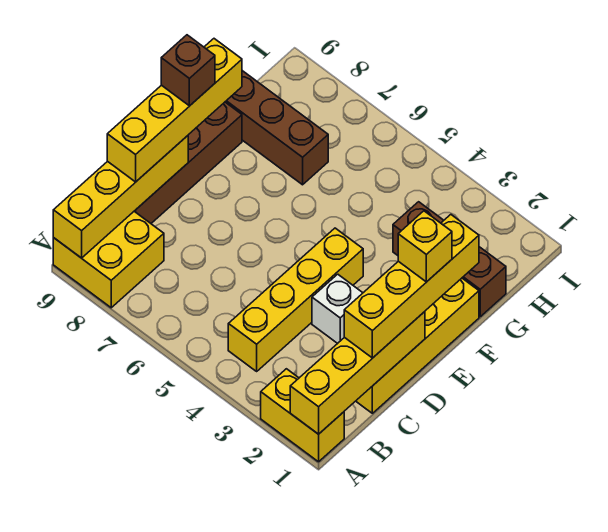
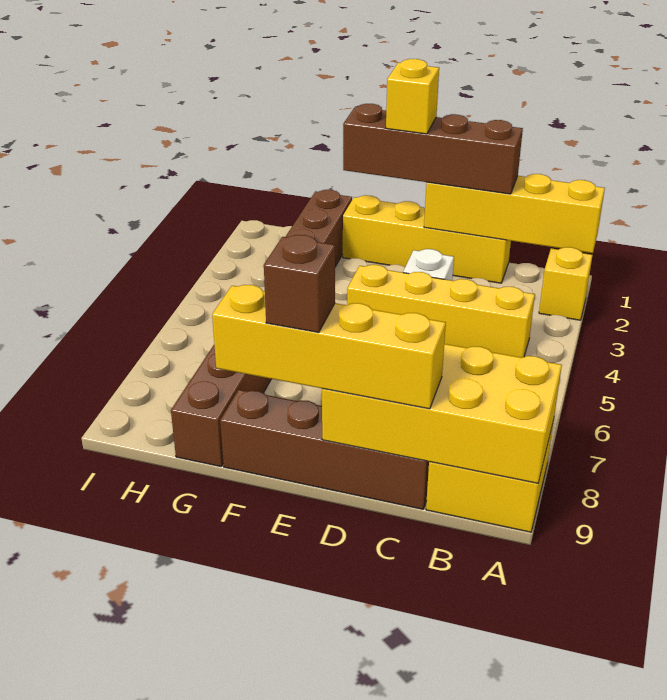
yellow 1x2 brick [261,369,344,462] -> yellow 1x1 brick [539,247,592,320]
yellow 1x4 brick [53,136,188,258] -> yellow 2x4 brick [322,344,562,483]
yellow 1x4 brick [344,215,479,358] -> brown 1x4 brick [343,104,523,194]

